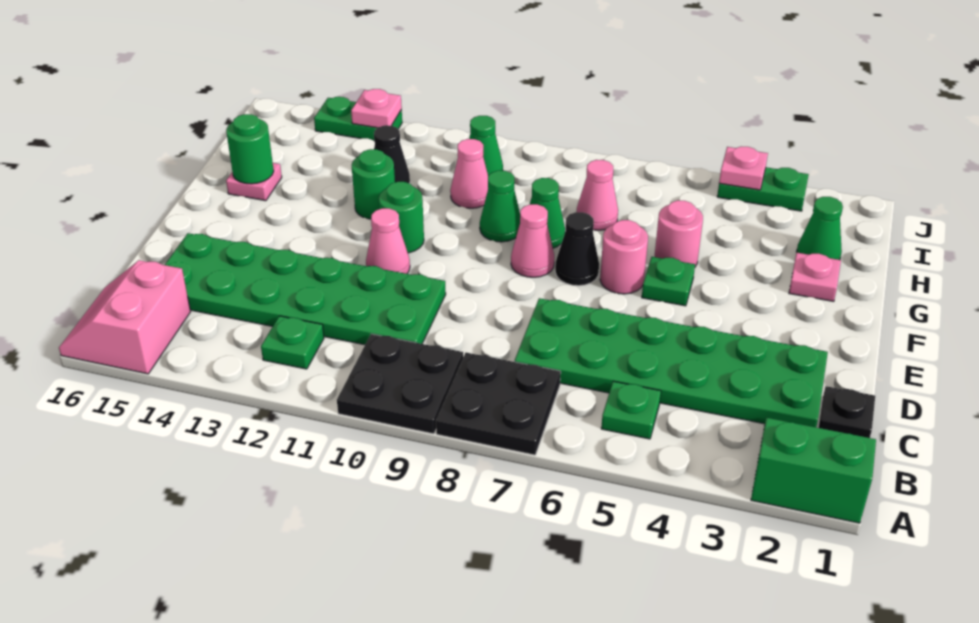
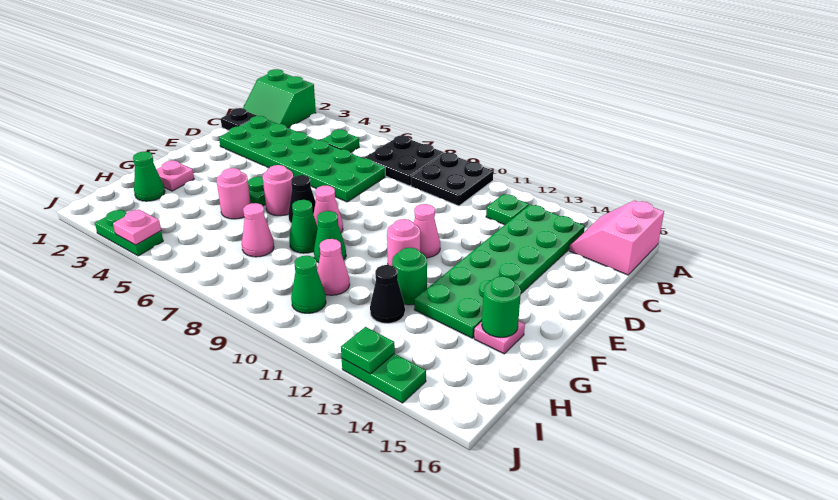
pink 2x2 slope [59,260,191,374] -> pink 2x2 slope turned to [569,201,664,275]
green 2x6 plate [165,233,446,345] -> green 2x6 plate turned to [414,204,585,338]
green 1x1 round brick [379,182,424,253] -> pink 1x1 round brick [387,219,420,266]
pink 1x1 plate [351,89,402,128] -> green 1x1 plate [341,327,395,374]

